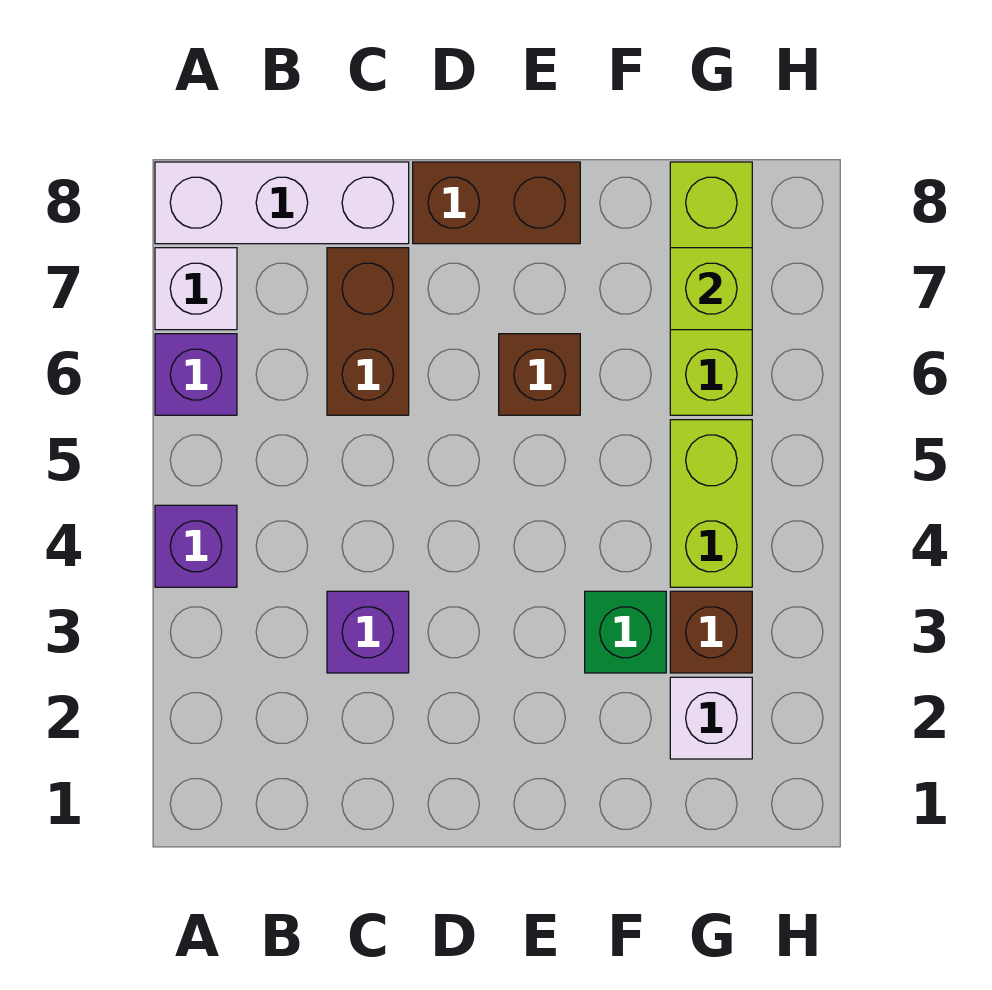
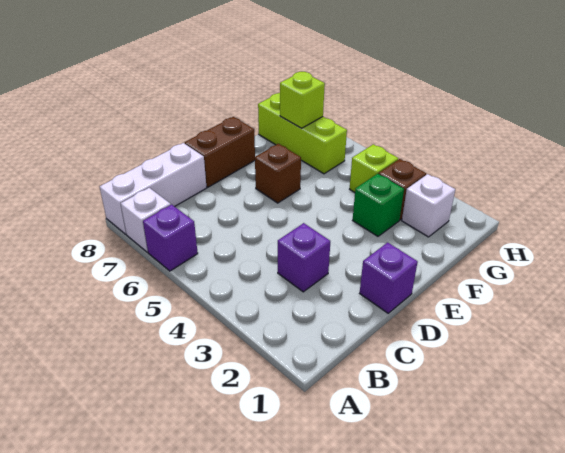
purple 1x1 brick [155,505,237,587] -> purple 1x1 brick moved to [360,242,418,313]
brown 1x2 brick [327,248,409,415] -> none
lime 1x2 brick [670,420,752,587] -> lime 1x1 brick [350,144,398,192]

